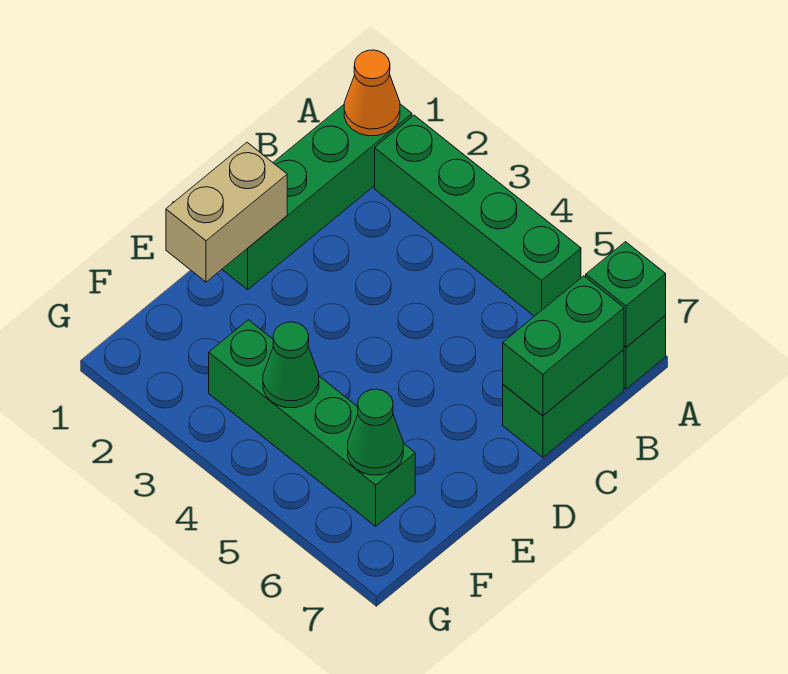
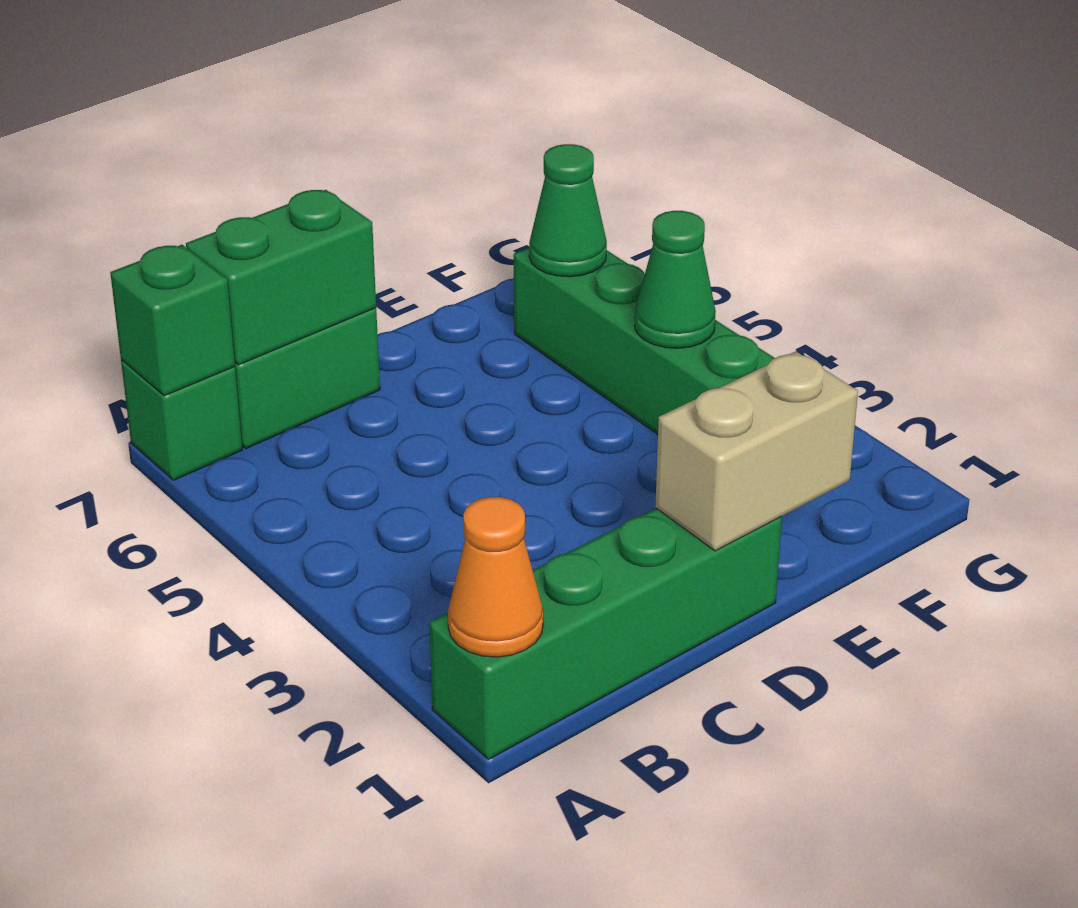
green 1x4 brick [375,115,581,316] -> none

